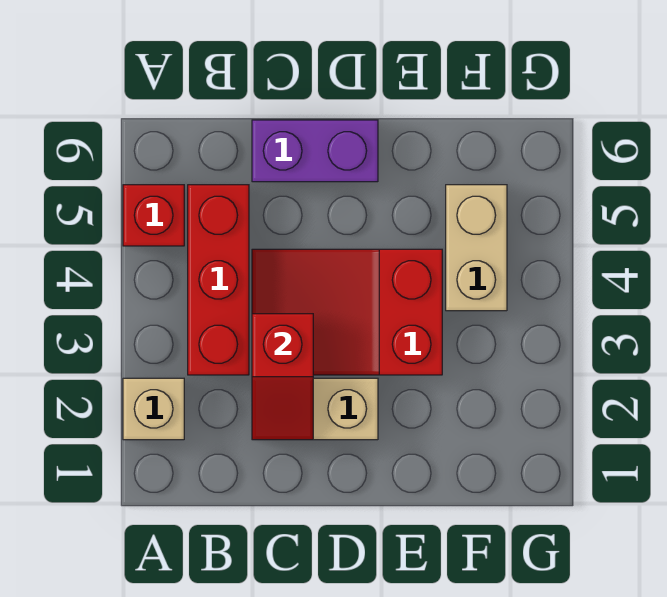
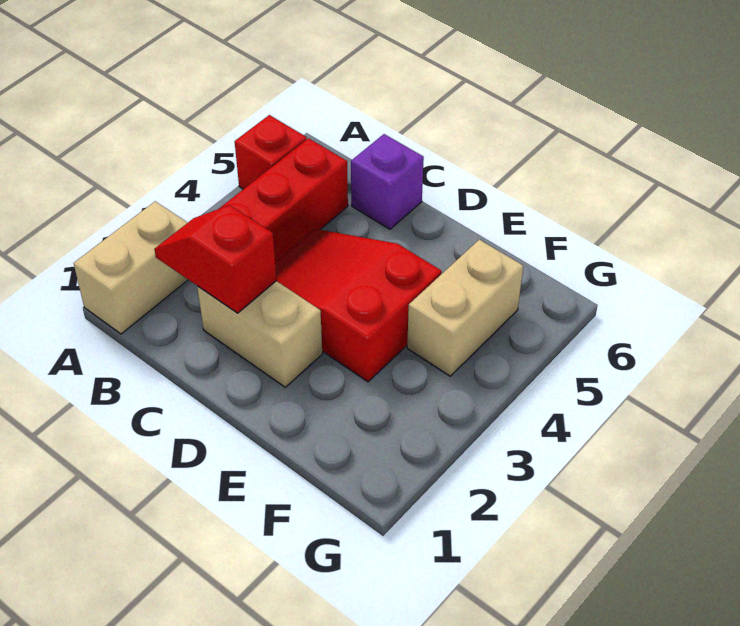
tan 1x1 brick [123,378,184,440] -> tan 1x2 brick [73,201,188,334]
red 1x2 slope [252,314,313,440] -> red 1x2 slope turned to [154,205,276,313]
purple 1x2 brick [252,120,378,182] -> purple 1x1 brick [351,134,424,229]

